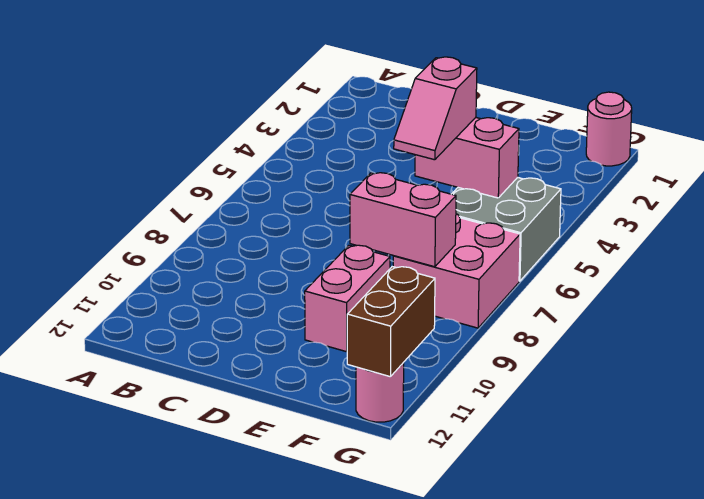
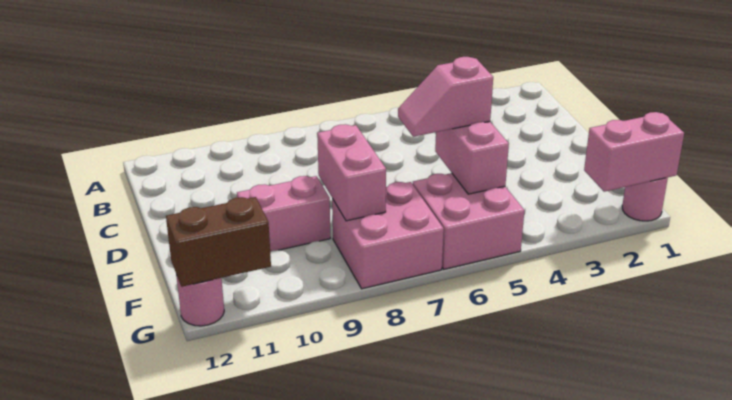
grey 2x2 brick [452,177,561,281] -> pink 2x2 brick [413,173,525,269]
none -> pink 1x2 brick [584,112,684,192]

